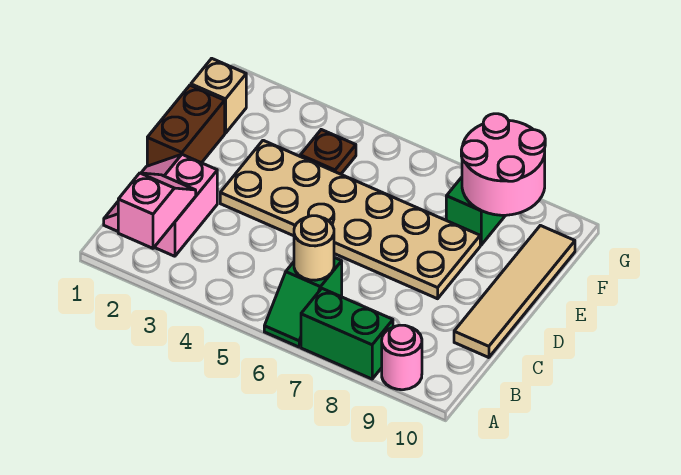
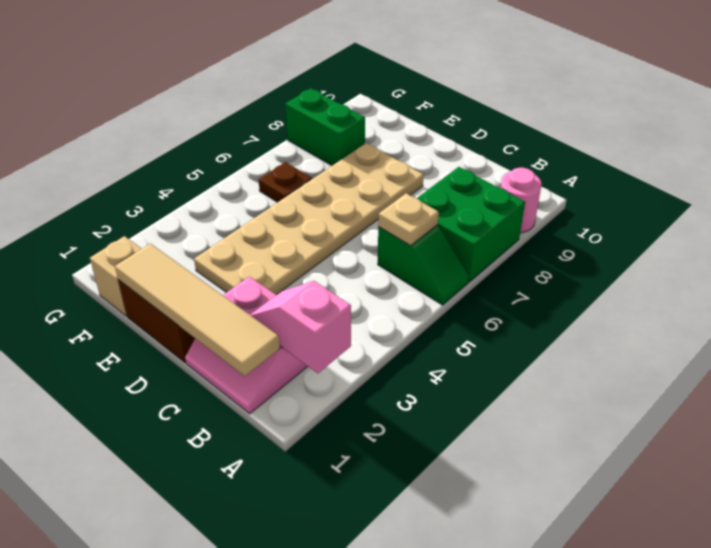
green 1x2 brick [301,289,393,379] -> green 2x2 brick [417,167,525,282]
tan 1x1 round brick [294,216,334,280] -> tan 1x1 plate [378,193,439,245]
tan 1x4 tile [454,225,575,358] -> tan 1x4 tile moved to [115,244,280,376]
brown 1x1 plate [300,130,356,174] -> brown 1x1 plate moved to [259,162,312,202]
pink 2x2 round brick [461,114,545,215] -> none

